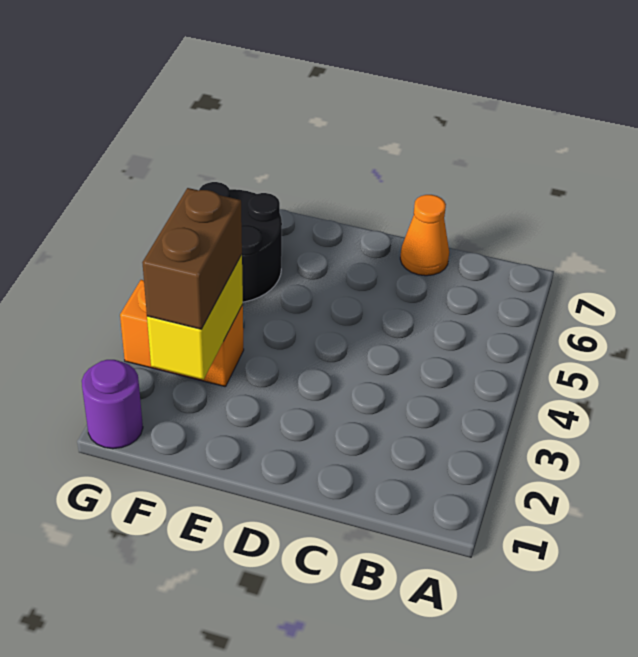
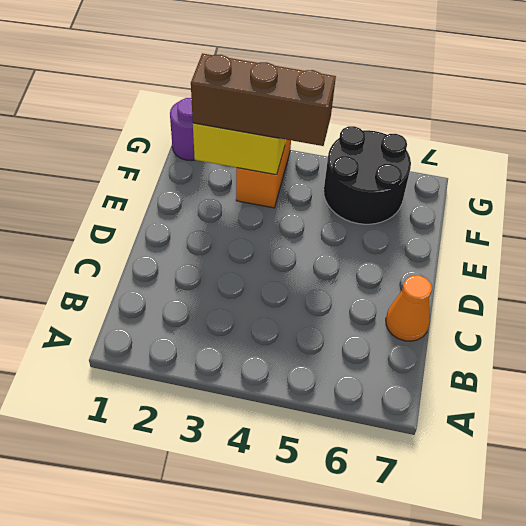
brown 1x2 brick [142,188,242,329] -> brown 1x3 brick [191,53,336,146]

